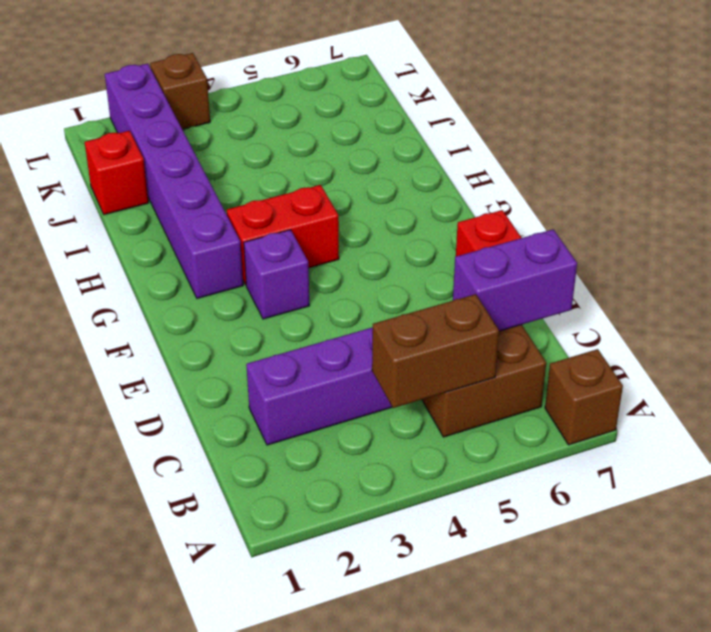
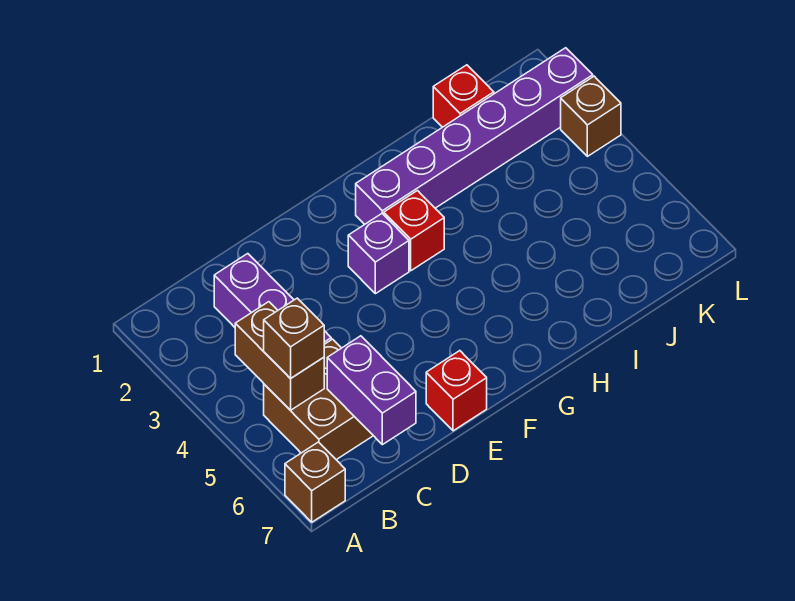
none -> brown 1x1 brick [264,298,324,379]
red 1x2 brick [227,185,339,285] -> red 1x1 brick [384,191,444,271]

